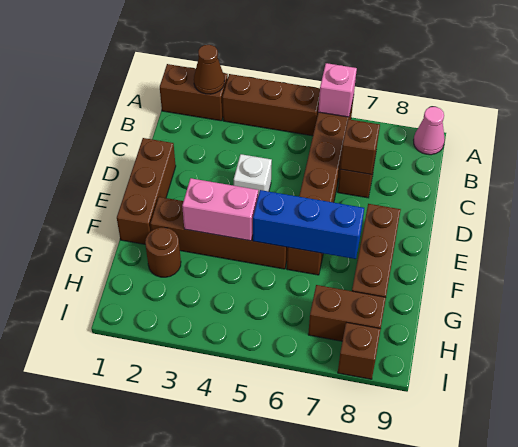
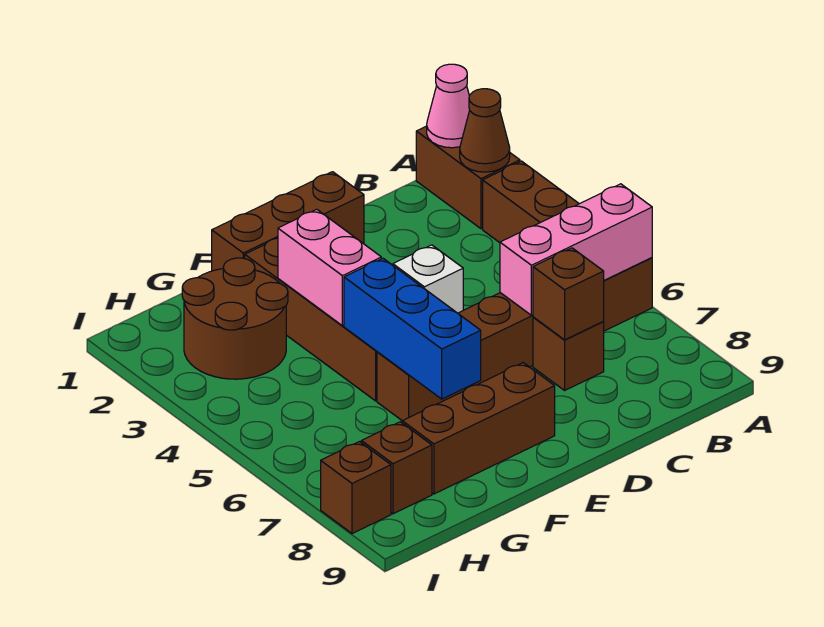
pink 1x1 brick [318,63,357,117] -> pink 1x3 brick [500,184,652,315]
pink 1x1 cone [414,107,445,155] -> pink 1x1 cone moved to [427,64,470,148]
brown 1x1 round brick [145,227,181,277] -> brown 2x2 round brick [182,258,288,379]
brown 1x2 brick [308,285,386,341] -> brown 1x1 brick [361,422,432,514]

